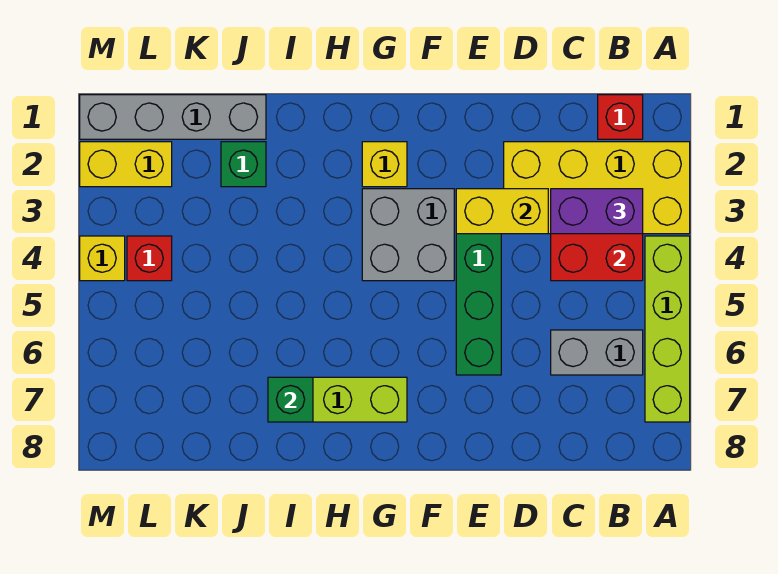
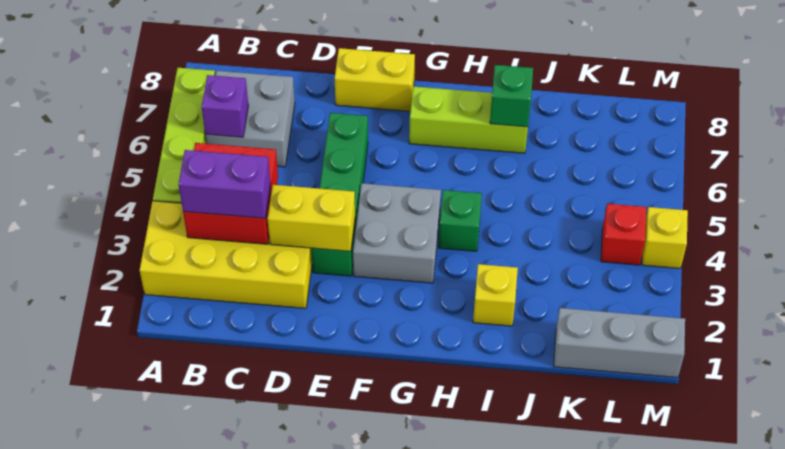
red 1x1 brick [598,95,643,139] -> none
grey 1x2 brick [551,330,643,375] -> grey 2x2 brick [205,71,295,167]
none -> purple 1x1 brick [202,75,248,137]
yellow 1x1 brick [362,142,407,187] -> yellow 1x1 brick moved to [473,264,518,326]
grey 1x4 brick [80,95,266,139] -> grey 1x3 brick [554,308,685,378]
green 1x1 brick [221,142,266,187] -> green 1x1 brick moved to [439,190,482,251]
yellow 1x2 brick [80,142,172,187] -> yellow 1x2 brick moved to [335,48,415,111]

